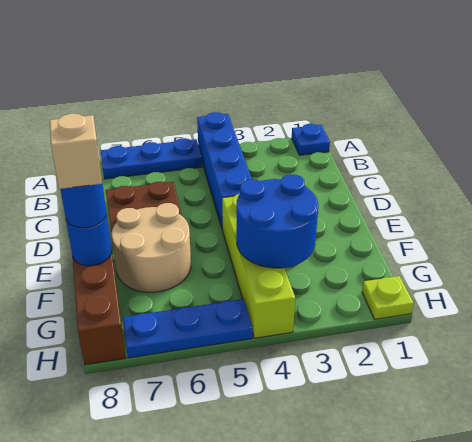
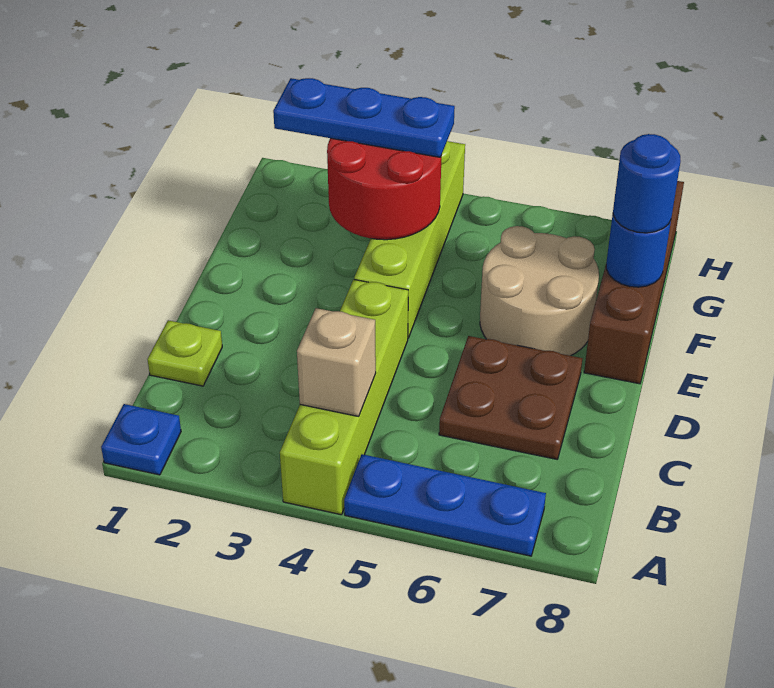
blue 1x4 brick [197,112,252,230] -> lime 1x4 brick [280,279,408,515]
blue 2x2 round brick [237,175,318,268] -> red 2x2 round brick [327,138,442,240]
tan 1x1 brick [50,114,102,189] -> tan 1x1 brick moved to [297,308,376,416]
lime 1x1 plate [362,276,414,319] -> lime 1x1 plate moved to [147,320,222,386]
blue 1x3 plate [123,299,252,358] -> blue 1x3 plate moved to [273,78,455,157]

